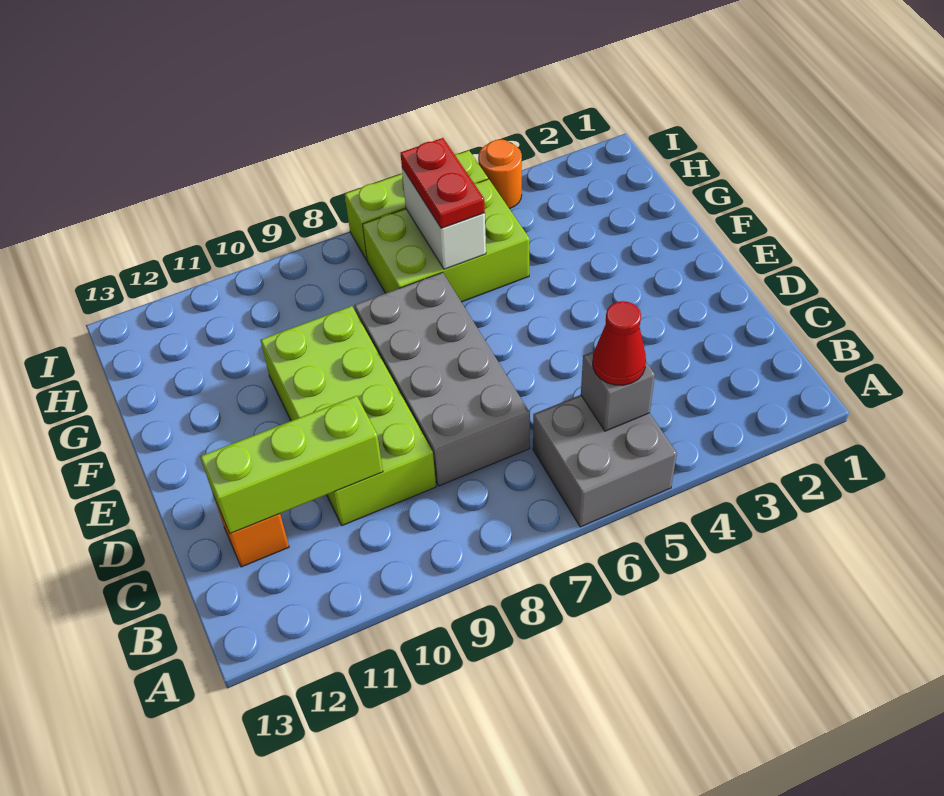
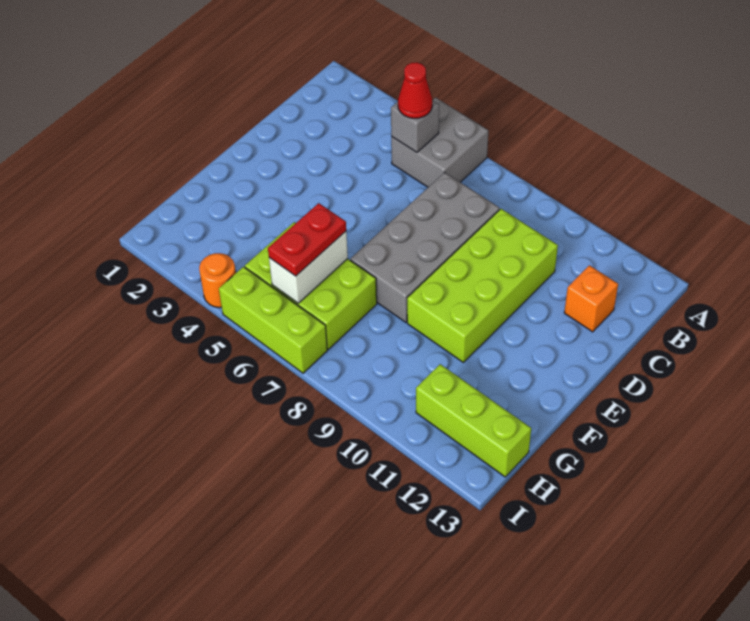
lime 1x3 brick [200,396,383,533] -> lime 1x3 brick moved to [416,364,531,477]

